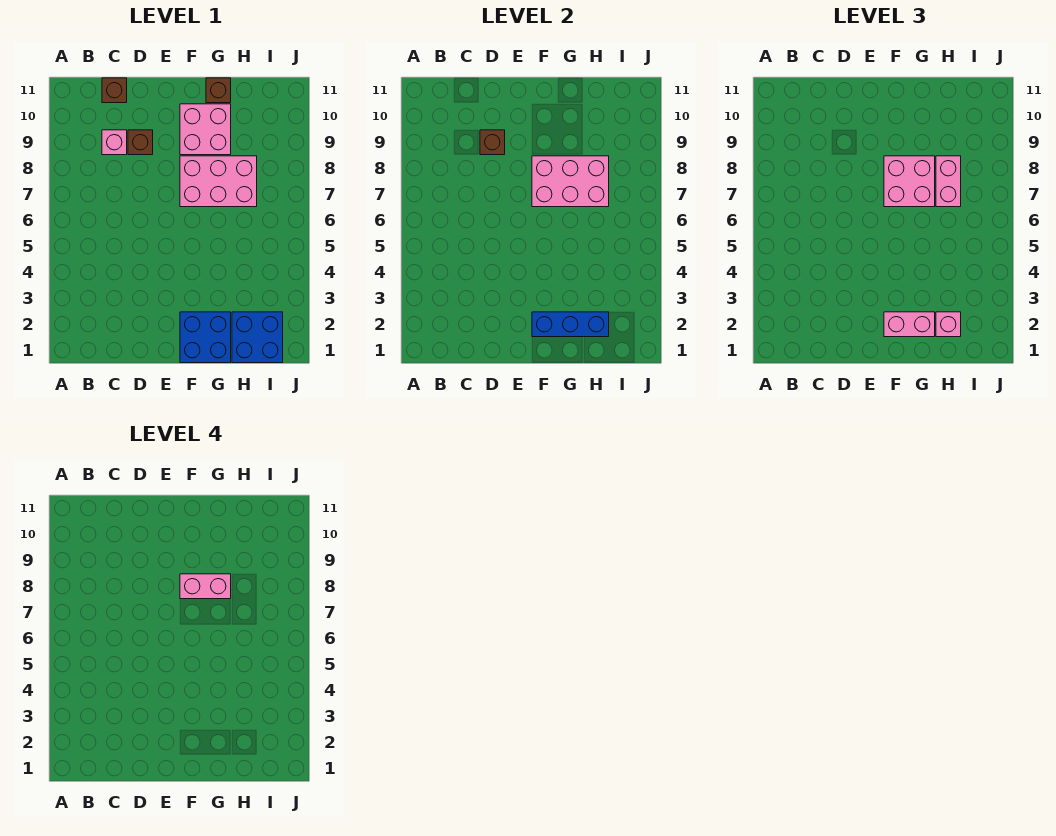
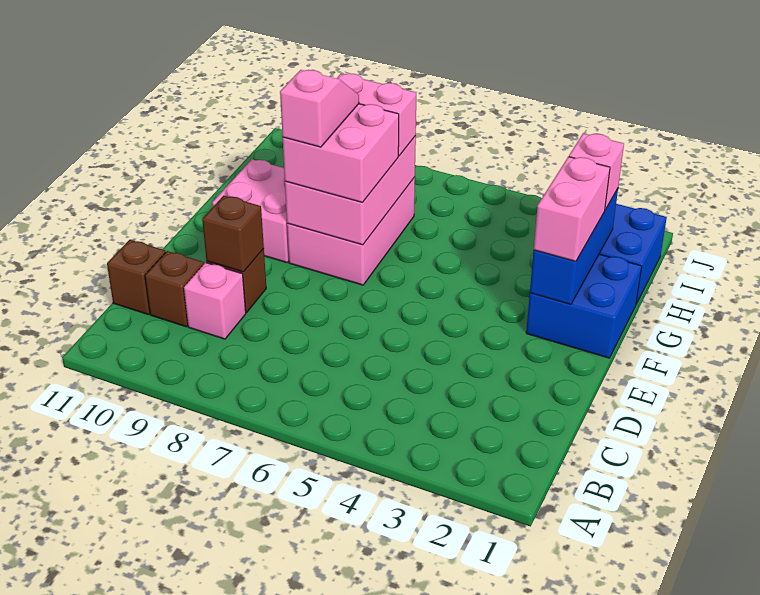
pink 1x2 brick [180,574,231,599] -> pink 1x2 slope [280,70,359,147]
brown 1x1 brick [206,78,231,103] -> brown 1x1 brick moved to [145,251,204,327]

